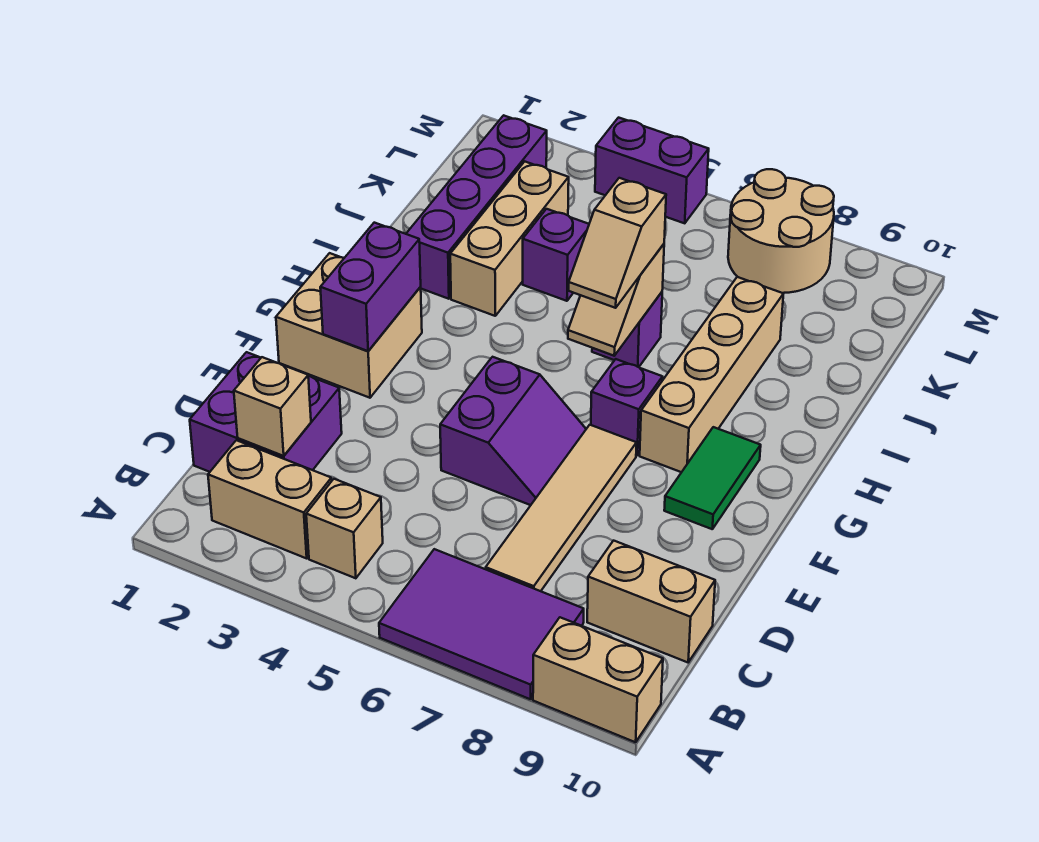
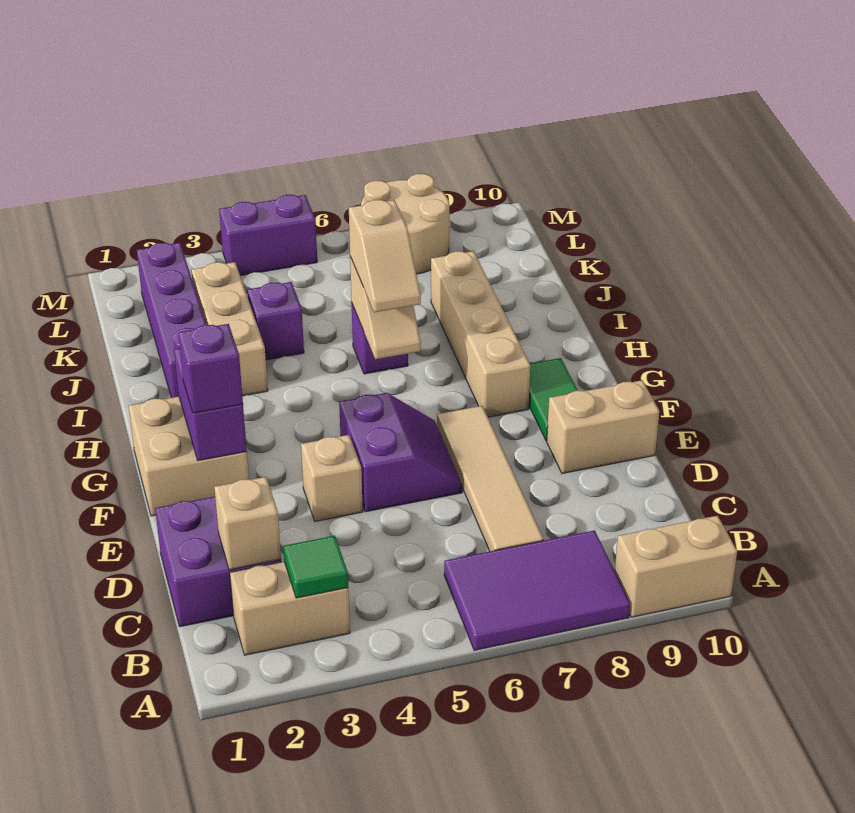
none -> green 1x1 tile [283,536,348,598]
tan 1x1 brick [306,479,383,578] -> tan 1x1 brick moved to [301,435,363,521]
tan 1x2 brick [587,541,715,662] -> tan 1x2 brick moved to [547,380,659,474]
purple 1x1 brick [591,359,663,455] -> purple 1x1 brick moved to [179,324,243,413]

